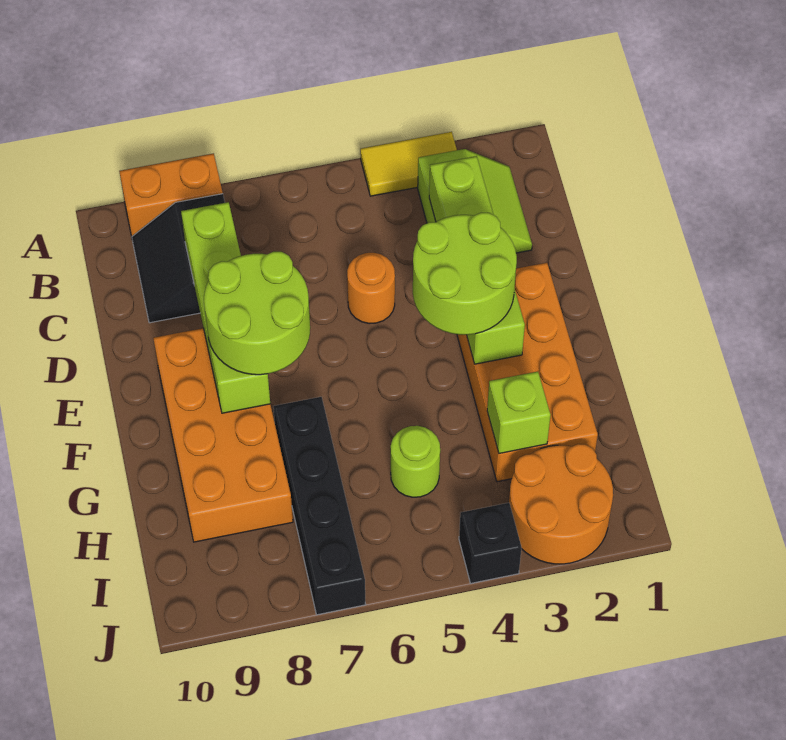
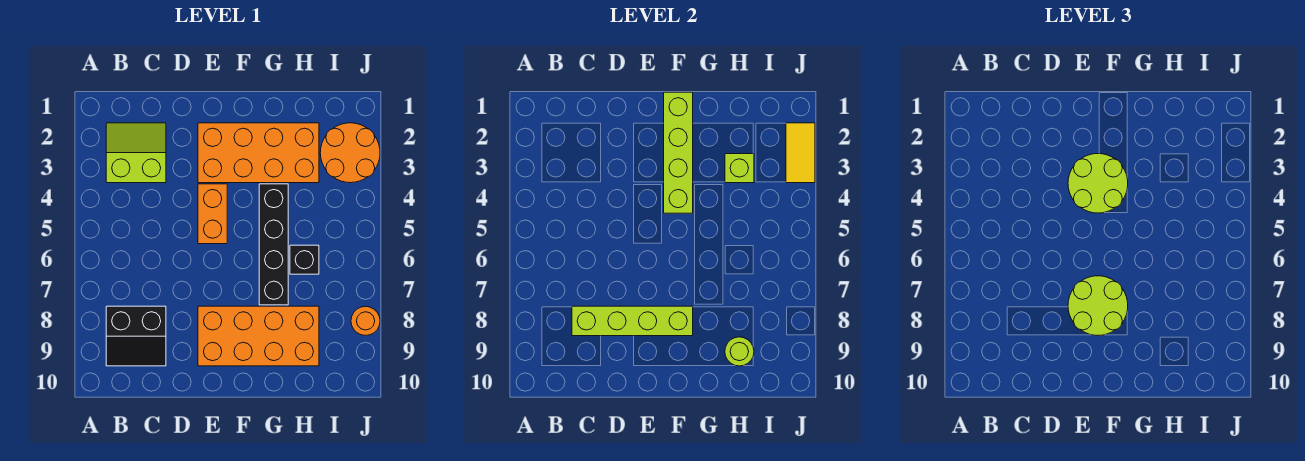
yellow 1x2 tile [360,132,457,196] -> yellow 1x2 tile moved to [786,123,815,183]
orange 1x2 brick [119,153,223,236] -> orange 1x2 brick moved to [198,184,227,244]
lime 1x4 brick [429,156,525,364] -> lime 1x4 brick turned to [664,92,693,213]
orange 1x1 round brick [347,253,395,324] -> orange 1x1 round brick moved to [351,306,380,335]
black 1x4 brick [273,397,366,615] -> black 1x4 brick turned to [259,184,288,305]
lime 1x1 round brick [391,426,440,497] -> lime 1x1 round brick moved to [725,337,754,366]
black 1x1 brick [459,503,522,583] -> black 1x1 brick moved to [290,245,319,274]

